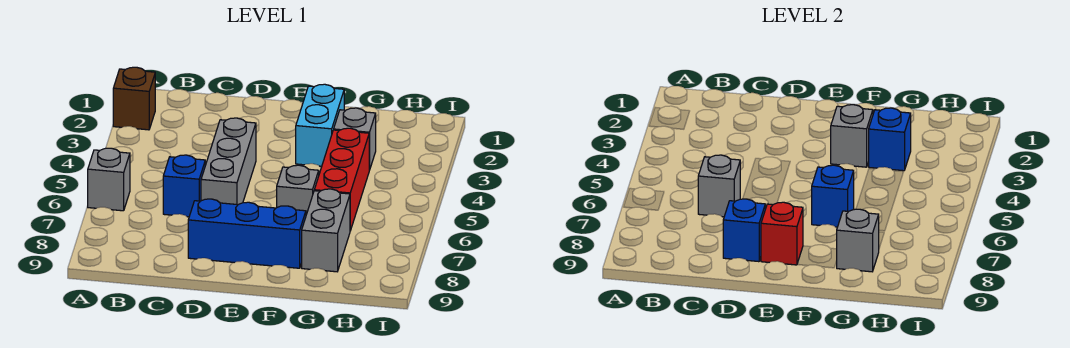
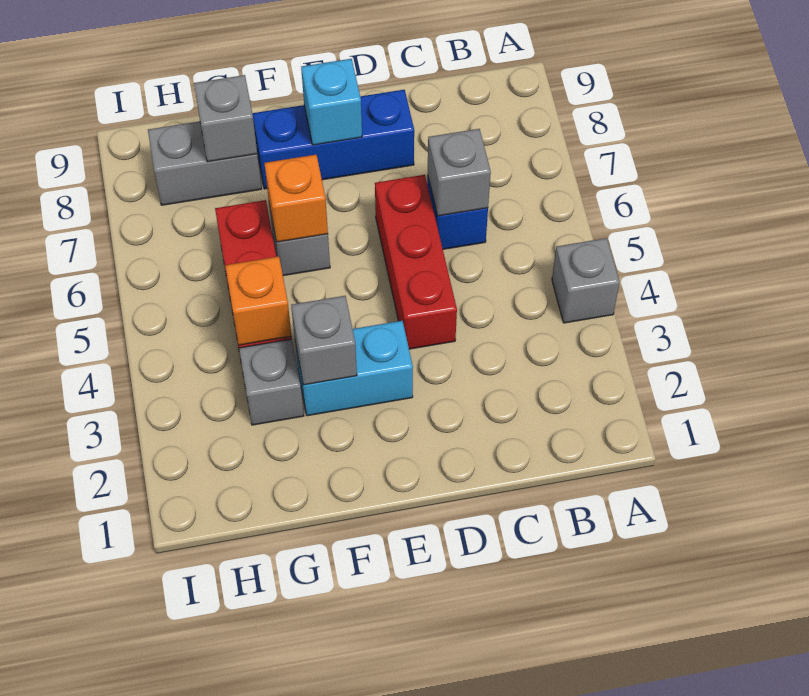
brown 1x1 brick [113,67,155,130] -> none
grey 1x1 brick [88,148,130,211] -> grey 1x1 brick moved to [552,238,620,323]
grey 1x3 brick [201,118,256,205] -> red 1x3 brick [375,175,457,349]
blue 1x1 brick [723,199,765,262] -> none
red 1x1 brick [761,202,803,265] -> cyan 1x1 brick [301,59,362,145]
cyan 1x2 brick [296,84,344,166] -> cyan 1x2 brick turned to [295,321,413,416]
blue 1x1 brick [812,165,854,227] -> orange 1x1 brick [264,155,328,242]
blue 1x1 brick [869,108,911,171] -> none
none -> orange 1x1 brick [225,256,291,345]
grey 1x2 brick [302,189,350,272] -> grey 1x2 brick turned to [148,121,261,205]

